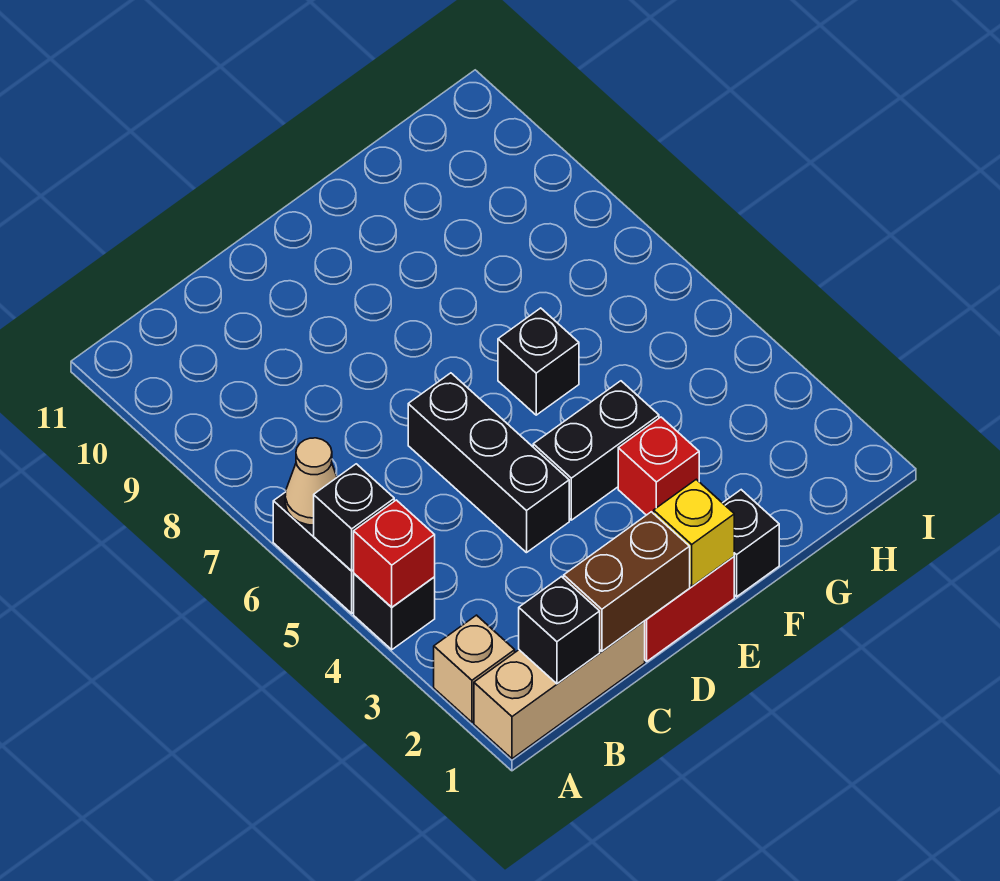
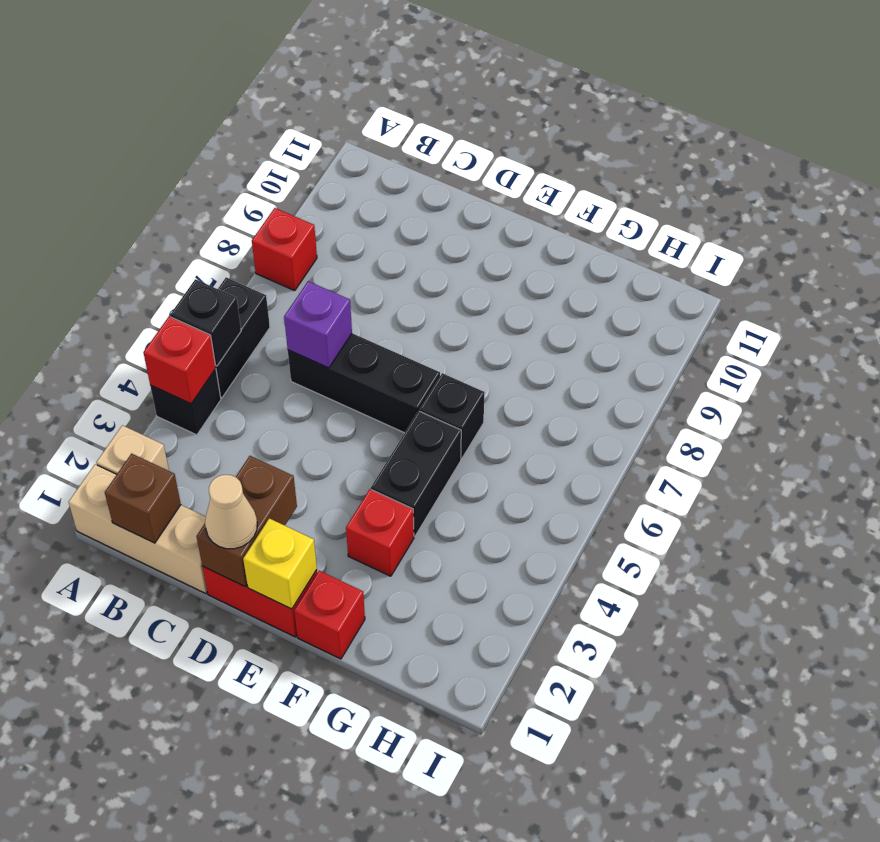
tan 1x1 cone [285,438,337,525] -> tan 1x1 cone moved to [205,475,257,549]
none -> red 1x1 brick [252,208,317,291]
black 1x1 brick [519,577,600,684] -> brown 1x1 brick [105,454,181,543]
brown 1x2 brick [564,512,690,651] -> brown 1x2 brick turned to [196,456,297,587]
none -> purple 1x1 brick [284,281,352,368]
black 1x3 brick [408,373,569,553] -> black 1x3 brick turned to [288,333,440,433]
black 1x2 brick [533,381,659,520] -> black 1x2 brick turned to [371,411,461,536]
black 1x1 brick [723,490,779,597] -> red 1x1 brick [294,571,365,659]

